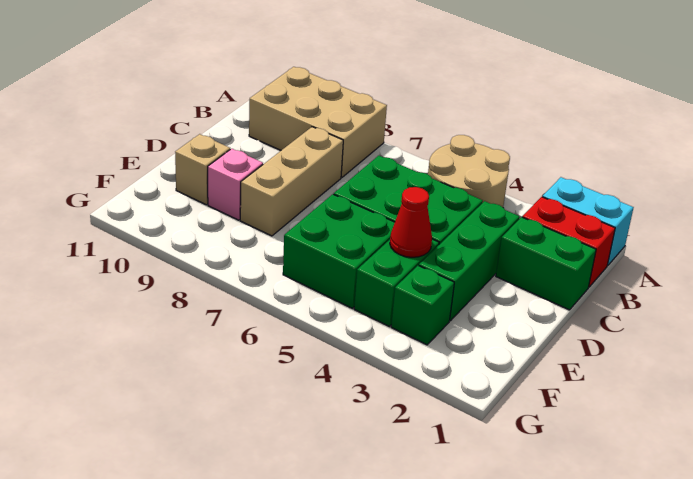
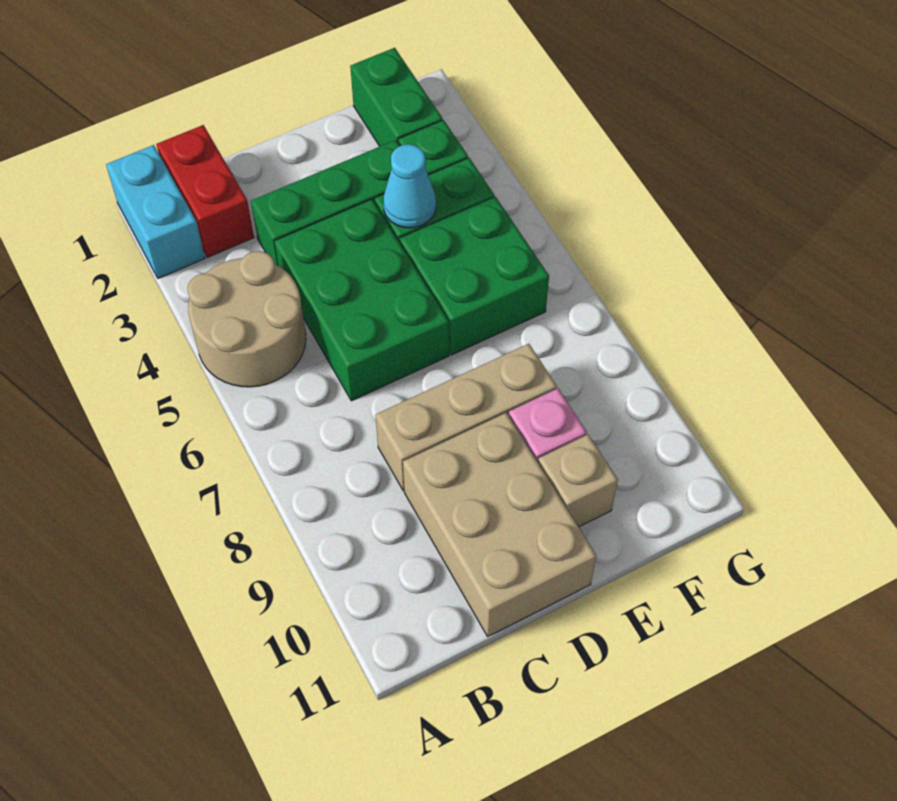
tan 2x3 brick [249,67,387,177] -> tan 2x3 brick moved to [403,413,596,636]
green 1x2 brick [496,217,596,310] -> green 1x2 brick moved to [350,48,442,146]
red 1x1 cone [390,187,432,257] -> cyan 1x1 cone [383,144,436,228]

